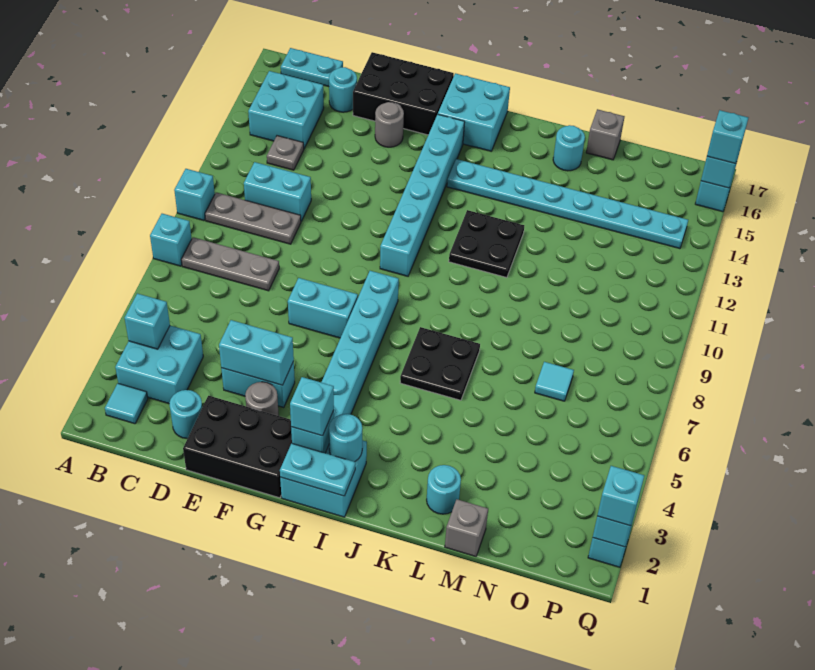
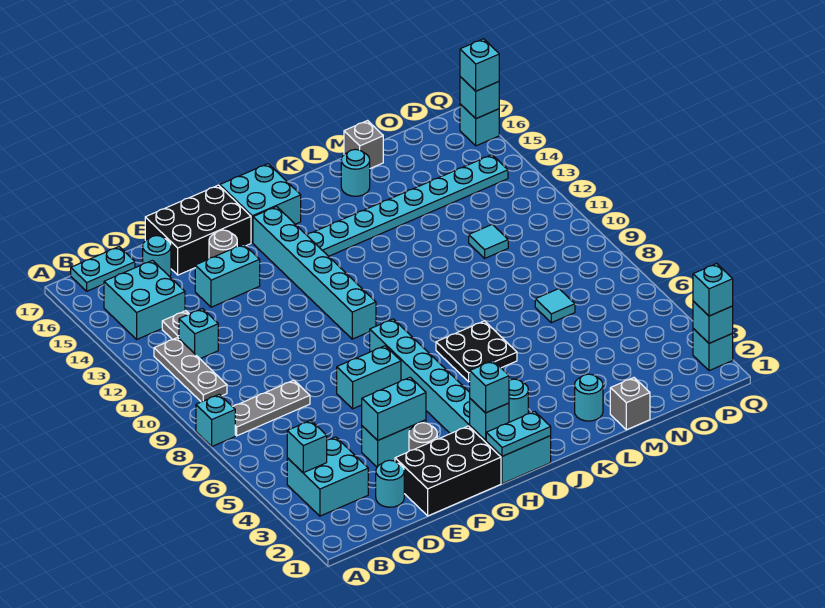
cyan 1x1 brick [174,169,215,220] -> cyan 1x1 brick moved to [179,309,218,359]
cyan 1x1 tile [105,383,148,424] -> cyan 1x1 tile moved to [469,224,508,258]
grey 1x3 plate [205,192,301,244] -> grey 1x3 plate turned to [154,338,227,402]
cyan 1x2 brick [244,162,311,221] -> cyan 1x2 brick moved to [195,244,260,307]
black 2x2 plate [449,210,524,278] -> none

